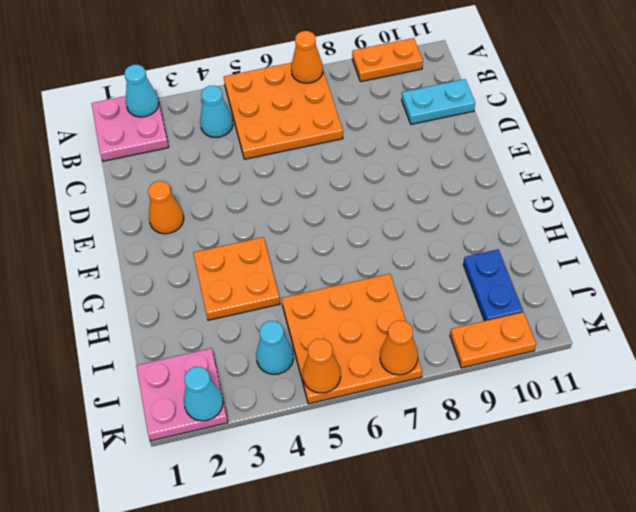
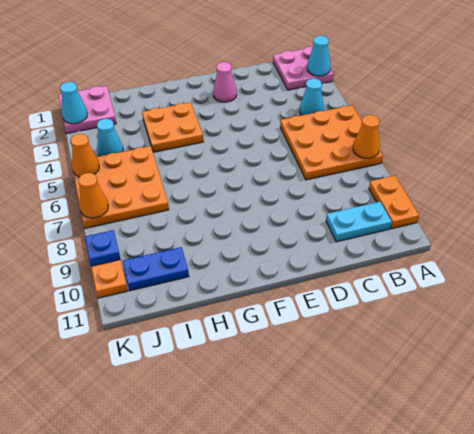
cyan 1x2 plate [402,79,475,124] -> cyan 1x2 plate turned to [326,202,392,242]
orange 1x1 cone [148,181,184,234] -> pink 1x1 cone [213,62,237,102]
none -> blue 1x1 plate [85,230,121,266]

